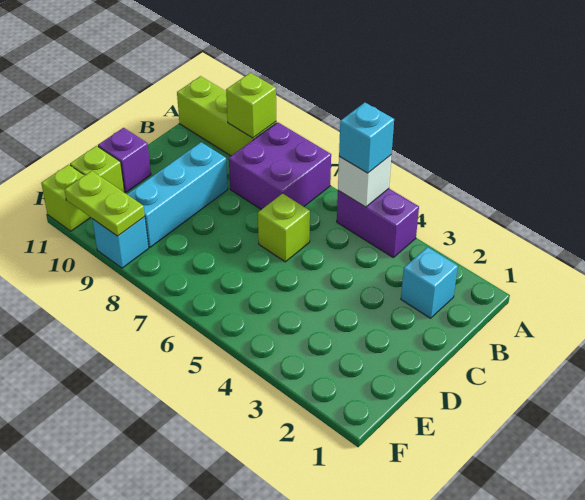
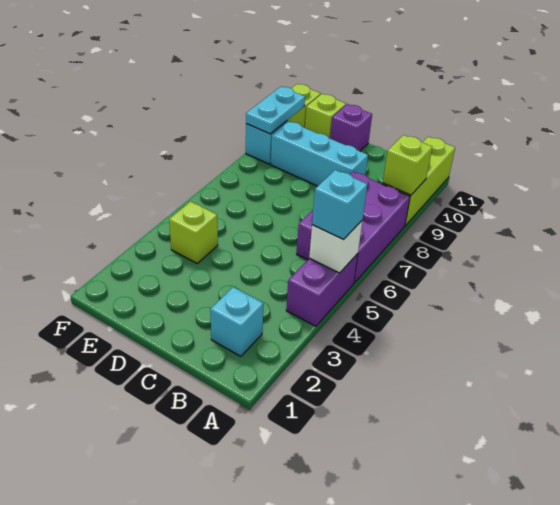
purple 2x2 brick [229,122,331,210] -> purple 2x3 brick [297,172,410,283]
lime 1x1 brick [258,193,310,262] -> lime 1x1 brick moved to [169,201,218,263]
lime 1x2 plate [64,171,145,236] -> cyan 1x2 plate [246,87,305,134]

